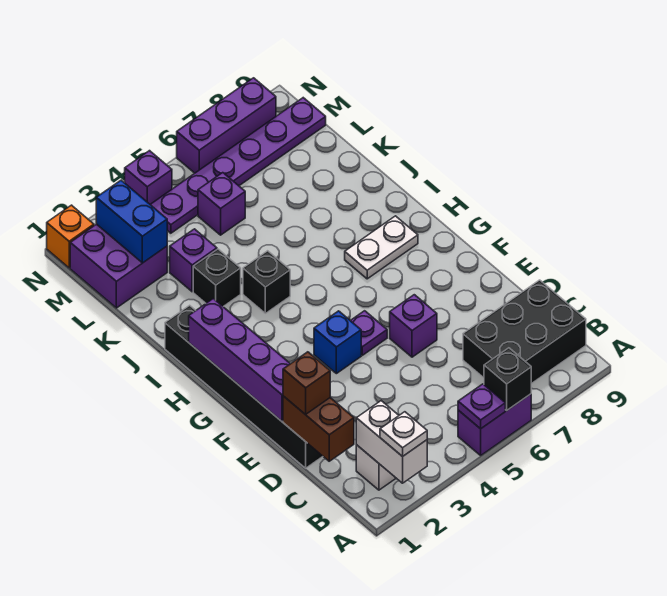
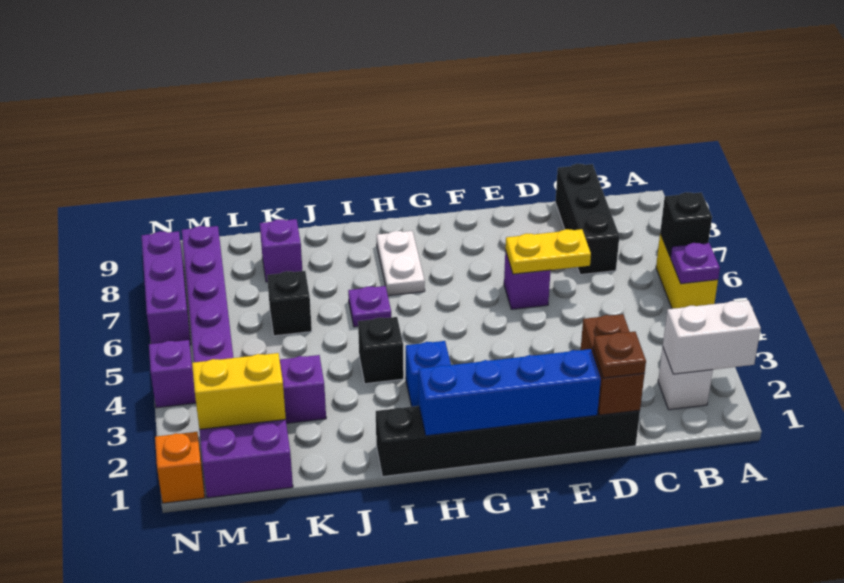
white 1x1 plate [380,412,427,457] -> none
purple 1x2 brick [458,394,531,455] -> yellow 1x2 brick [656,234,718,309]
black 2x3 brick [463,280,586,384] -> black 1x3 brick [555,164,619,275]
brown 1x2 brick [283,396,354,461] -> brown 1x2 brick turned to [581,314,644,415]
brown 1x1 brick [283,352,330,415] -> brown 1x1 plate [593,332,646,378]
none -> yellow 1x2 plate [505,229,591,274]
purple 1x4 brick [189,299,290,421] -> blue 1x4 brick [419,349,601,436]
blue 1x1 brick [314,311,361,374] -> blue 1x1 brick moved to [406,341,451,407]
purple 1x1 plate [351,311,387,355] -> purple 1x1 plate moved to [348,286,391,327]
black 1x1 brick [193,249,241,307] -> black 1x1 brick moved to [267,271,312,336]
blue 1x2 brick [96,180,167,263] -> yellow 1x2 brick [192,353,286,430]
purple 1x1 brick [198,173,245,235] -> purple 1x1 brick moved to [260,219,302,282]

